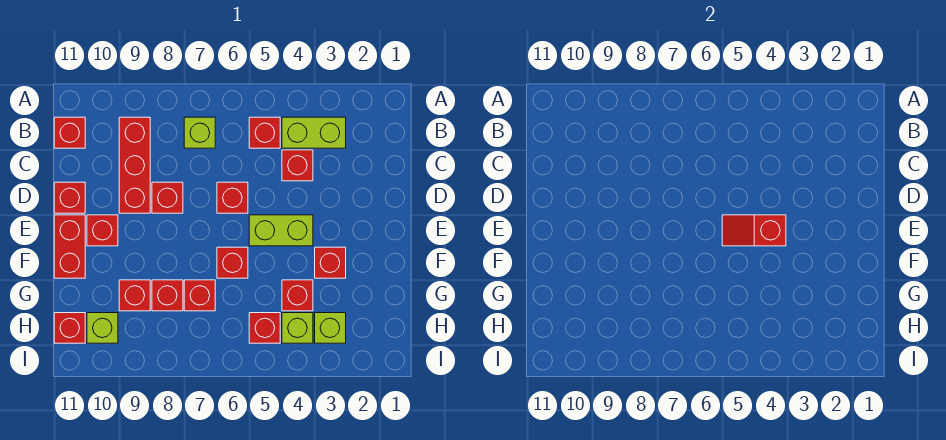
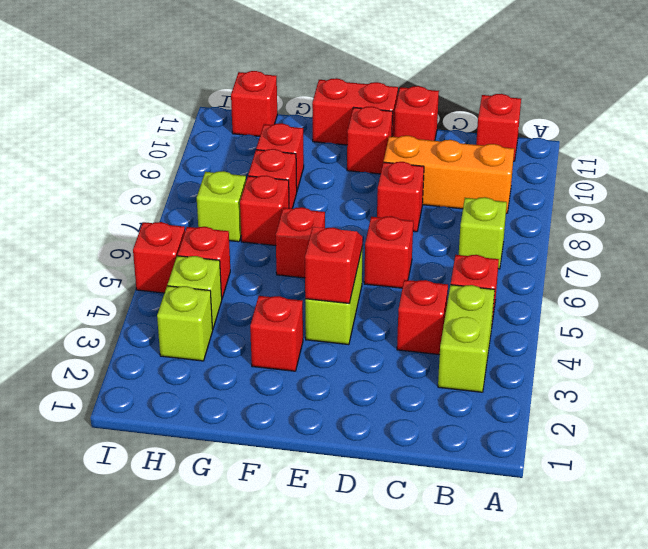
red 1x3 brick [119,117,150,213] -> orange 1x3 brick [384,136,514,213]
red 1x1 brick [282,280,313,311] -> red 1x1 brick moved to [133,222,185,293]
lime 1x1 brick [87,313,118,343] -> lime 1x1 brick moved to [197,171,246,242]

